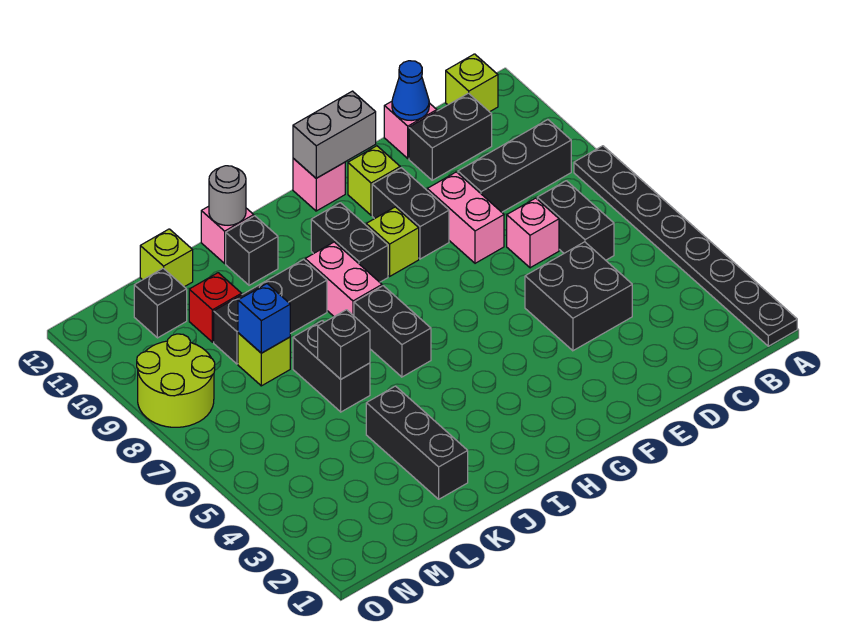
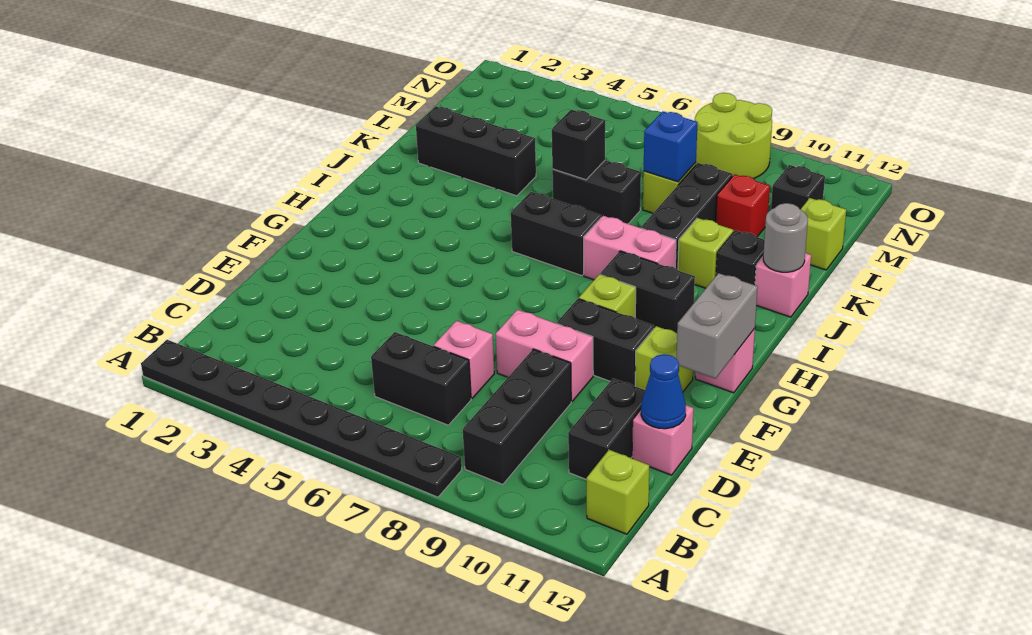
black 2x2 brick [525,242,632,351] -> none
none -> lime 1x1 brick [678,218,733,288]

